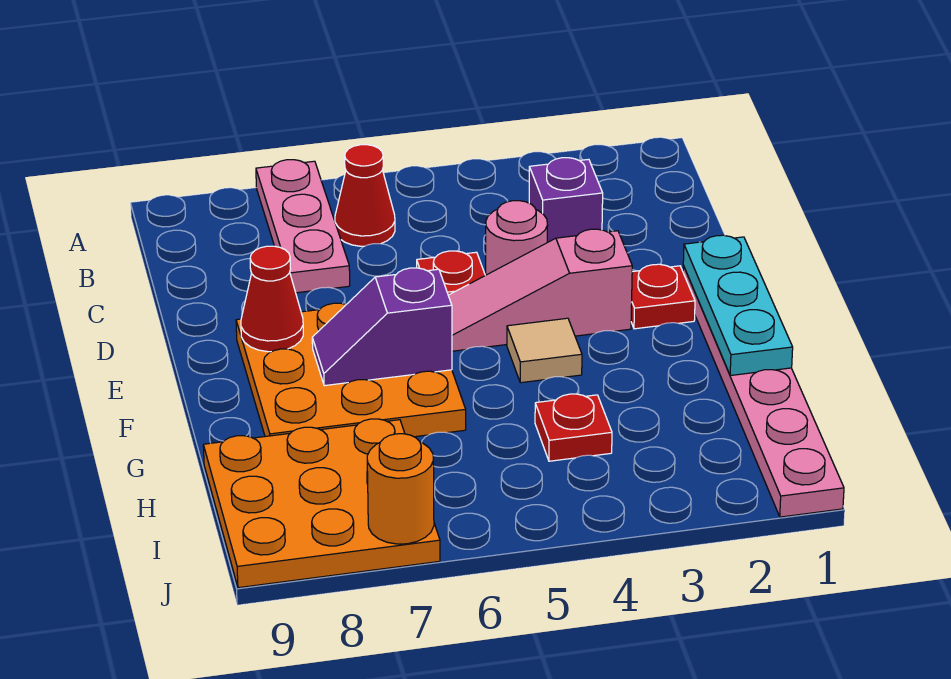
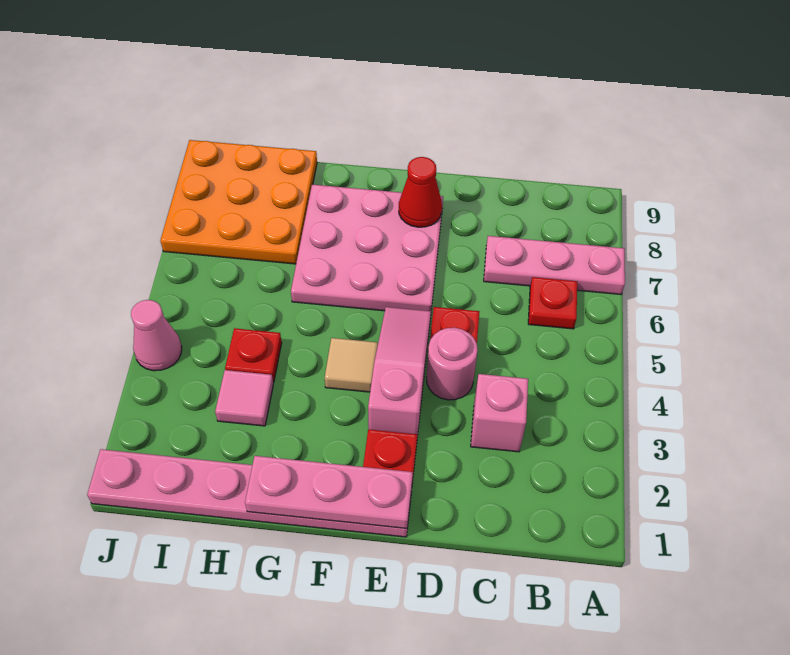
red 1x1 cone [335,145,395,246] -> red 1x1 plate [528,277,577,329]
purple 1x1 brick [529,158,603,242] -> pink 1x1 brick [471,374,528,452]
cyan 1x3 plate [683,235,793,376] -> pink 1x3 plate [245,456,413,528]
orange 3x3 plate [236,303,466,437] -> pink 3x3 plate [291,185,443,311]
purple 1x2 slope [312,268,452,386] -> none
none -> pink 1x1 tile [215,370,273,426]
none -> pink 1x1 cone [131,300,182,371]
orange 1x1 round brick [367,434,434,544] -> none

